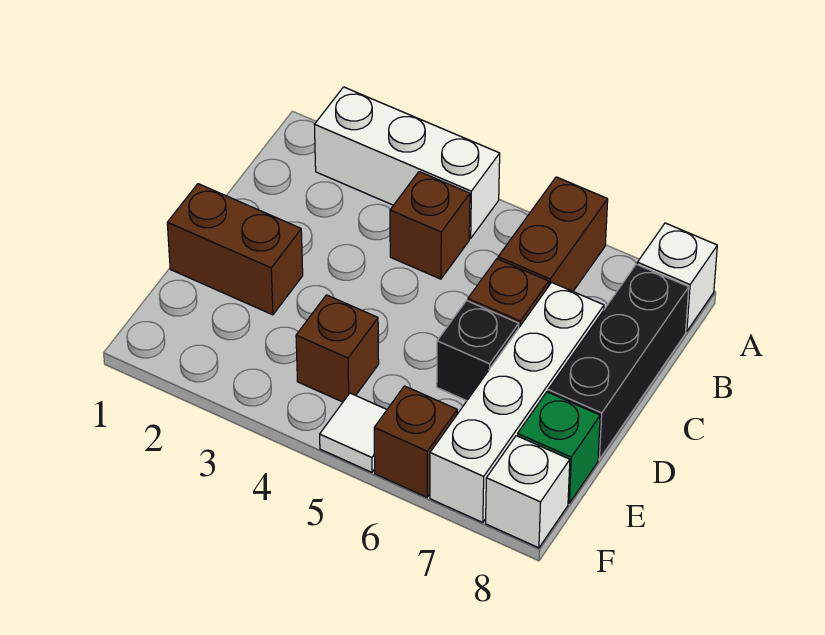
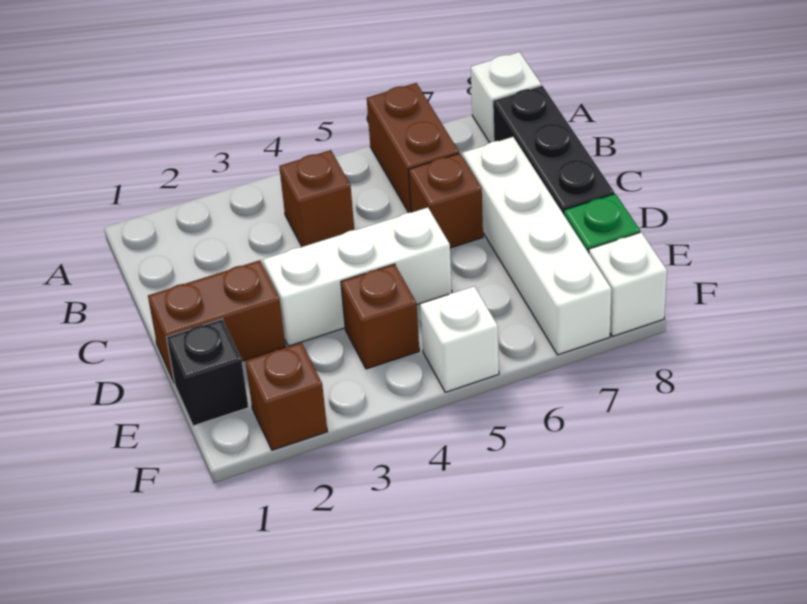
white 1x3 brick [314,87,500,238] -> white 1x3 brick moved to [263,208,452,346]
black 1x1 brick [437,301,519,401] -> black 1x1 brick moved to [166,319,248,426]
white 1x1 tile [320,393,387,472] -> white 1x1 brick [420,286,499,392]
brown 1x1 brick [374,386,457,497] -> brown 1x1 brick moved to [245,342,327,450]

